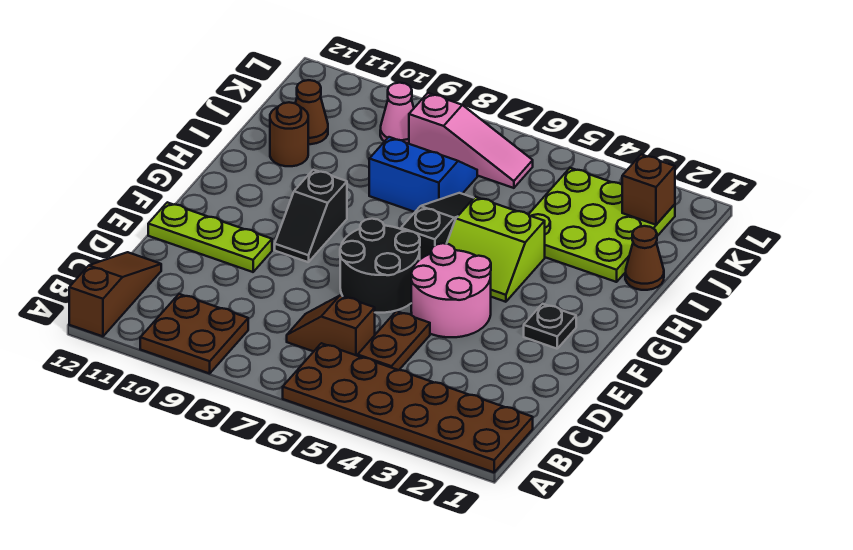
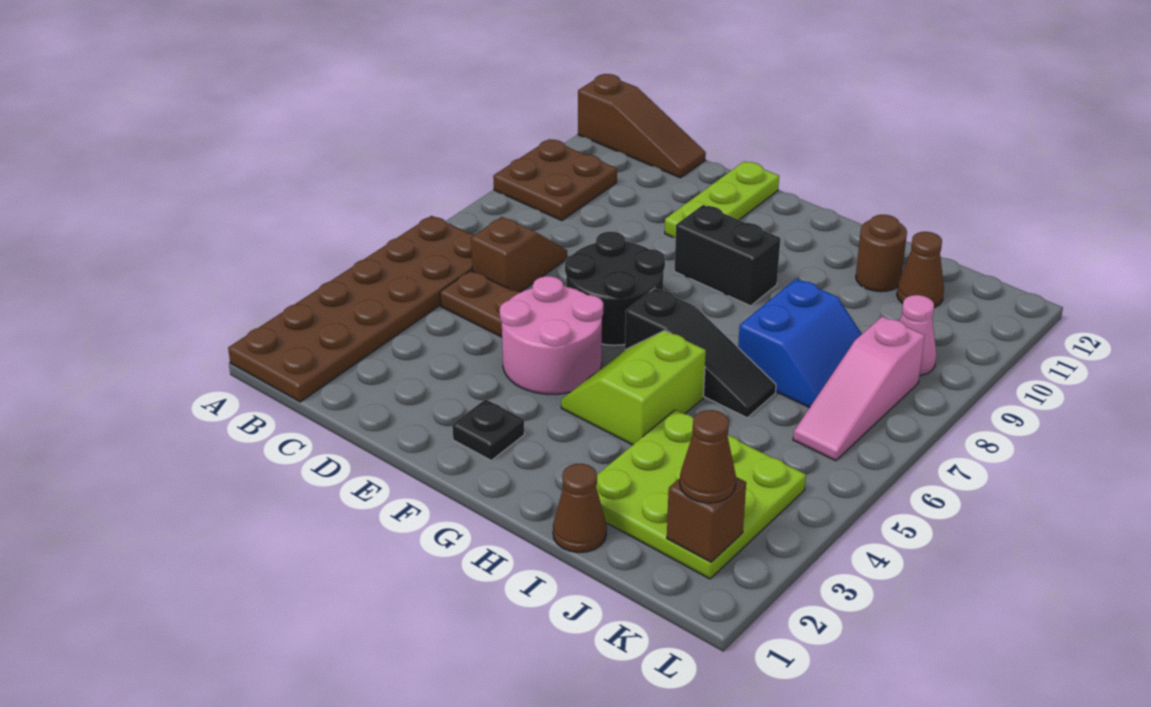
black 1x2 slope [275,170,347,262] -> black 1x2 brick [674,205,780,306]
none -> brown 1x1 cone [680,410,736,503]

